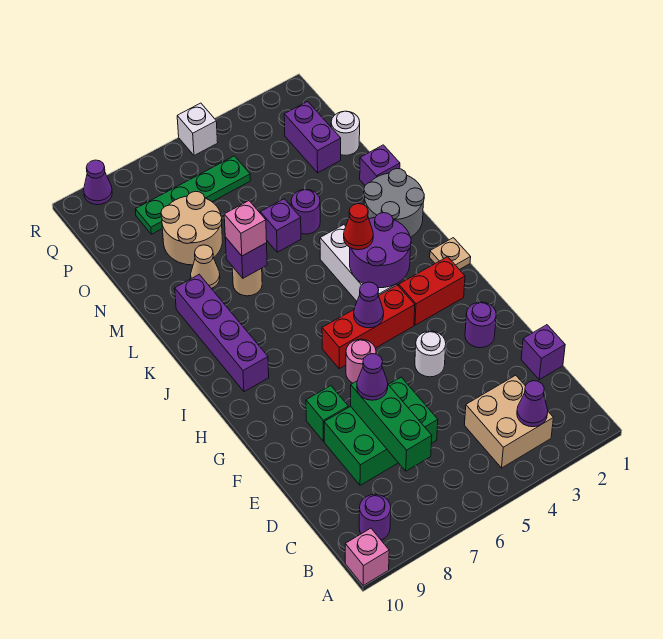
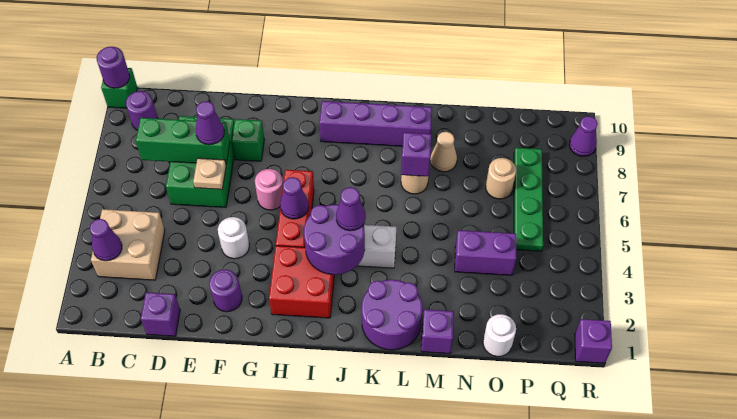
pink 1x1 brick [345,528,389,586] -> green 1x1 brick [101,68,138,108]
red 1x2 brick [399,257,465,325] -> red 2x2 brick [269,246,334,318]
tan 1x1 plate [430,238,471,270] -> tan 1x1 plate moved to [193,158,226,189]
red 1x1 cone [344,204,373,250] -> purple 1x1 cone [336,187,366,231]
grey 2x2 round brick [364,169,424,237] -> purple 2x2 round brick [362,280,422,350]
pink 1x1 brick [224,201,267,256] -> none
purple 1x1 round brick [291,190,320,234] -> purple 1x1 round brick moved to [97,47,130,88]
purple 1x1 brick [260,199,301,252] -> purple 1x1 brick moved to [575,319,612,363]
tan 2x2 round brick [161,191,223,265] -> tan 1x1 round brick [486,158,516,199]
purple 1x2 brick [284,101,341,173] -> purple 1x2 brick moved to [455,230,516,275]
white 1x1 brick [177,103,218,156] -> none

